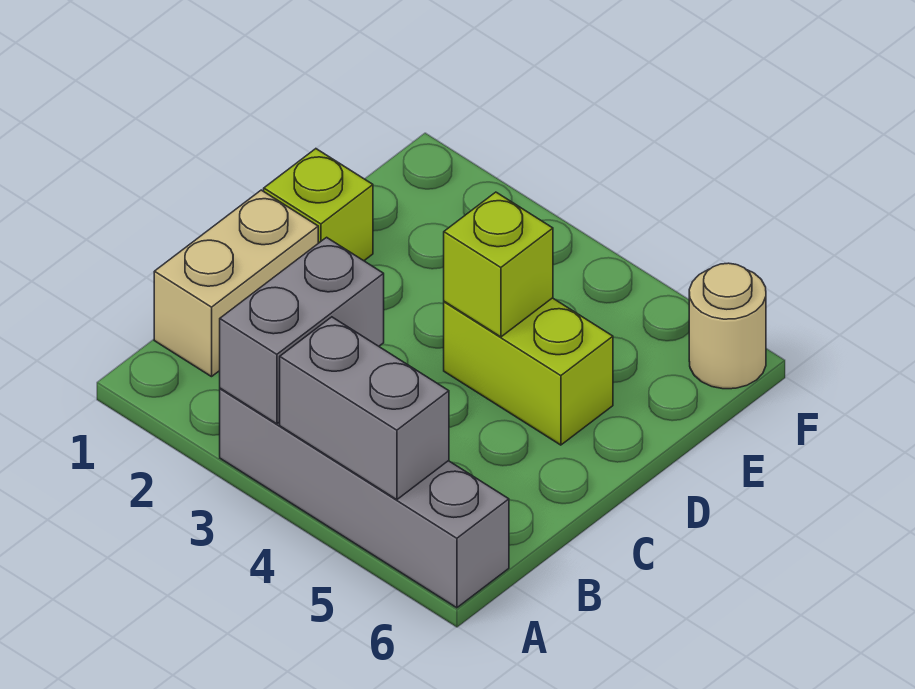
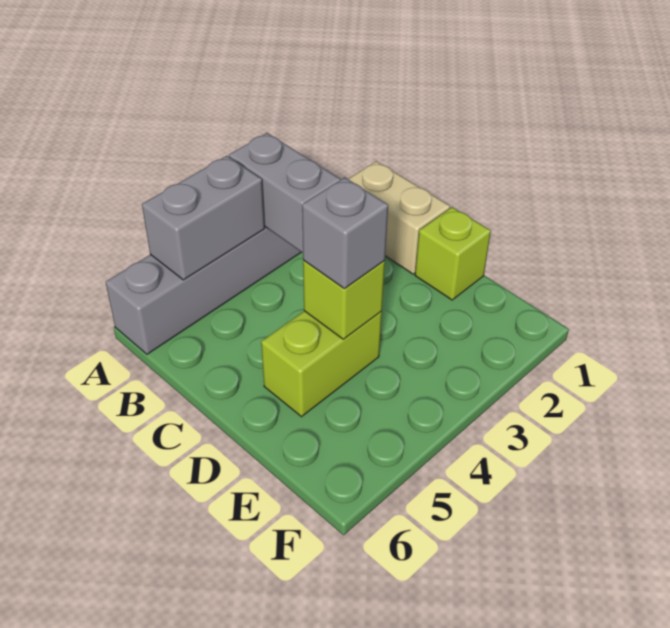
none -> grey 1x1 brick [302,177,388,289]
tan 1x1 round brick [689,263,766,389] -> none

